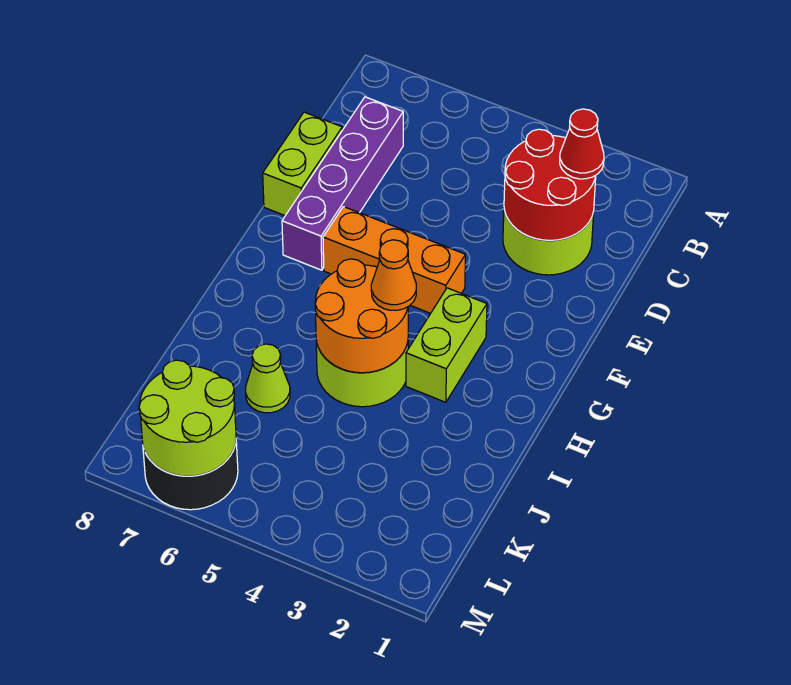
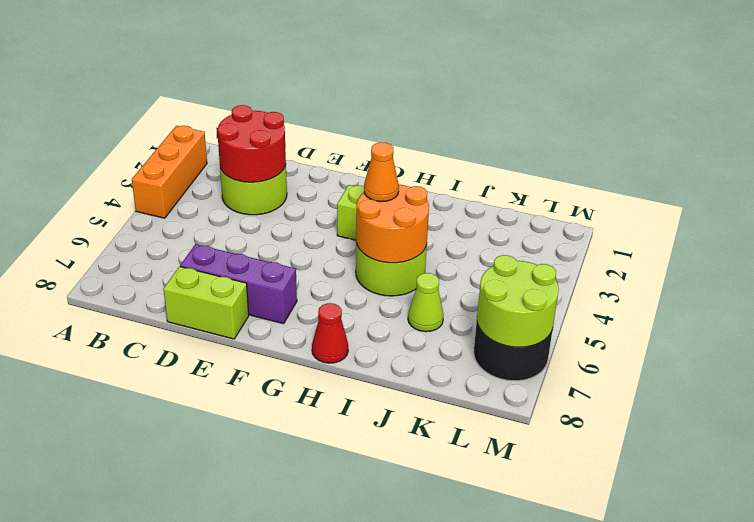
red 1x1 cone [560,109,604,179] -> red 1x1 cone moved to [312,303,348,363]
purple 1x4 brick [282,97,403,270] -> purple 1x3 brick [180,244,297,324]
orange 1x3 brick [323,207,465,313] -> orange 1x3 brick moved to [132,126,207,218]

